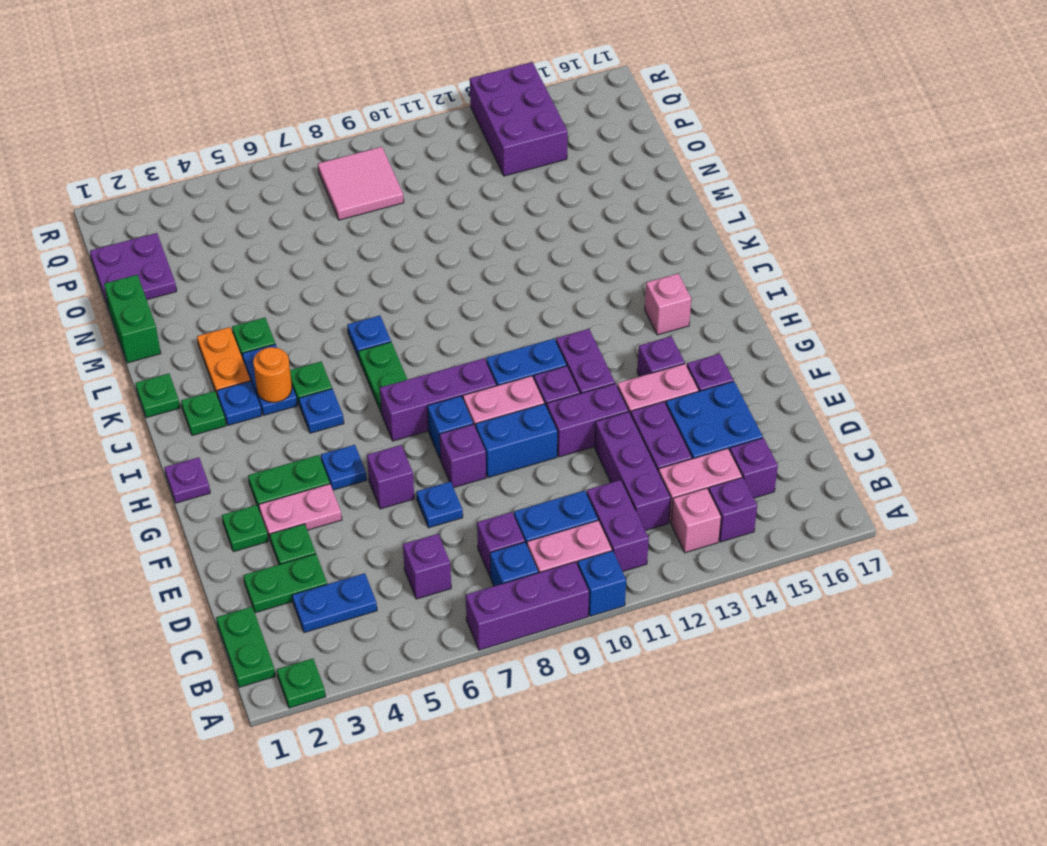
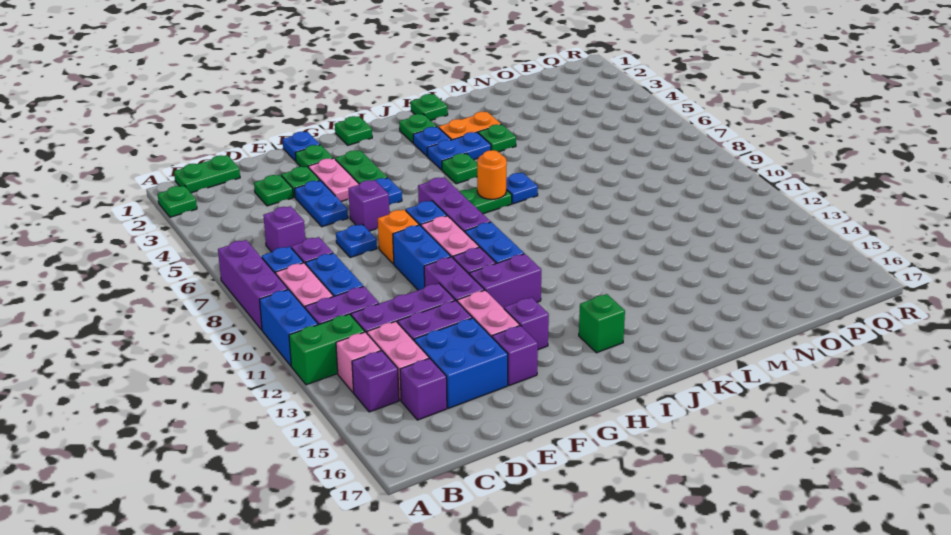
blue 1x1 brick [578,551,626,616] -> blue 1x2 brick [260,290,318,366]
blue 1x2 plate [292,573,377,633] -> blue 1x2 plate moved to [295,180,348,227]
green 1x2 plate [243,554,327,613] -> green 1x1 plate [254,175,293,206]
purple 1x1 brick [440,424,486,488] -> orange 1x1 brick [378,210,419,264]
purple 1x1 plate [164,457,210,503] -> green 1x1 plate [335,116,372,145]
blue 1x1 plate [299,389,344,433] -> blue 1x1 plate moved to [283,132,320,161]
pink 1x1 brick [645,274,691,335] -> green 1x1 brick [579,294,625,353]
orange 1x1 round brick [253,347,292,402] -> orange 1x1 round brick moved to [477,150,507,199]
green 1x2 brick [104,275,161,363] -> green 1x2 brick moved to [289,314,365,385]
purple 2x2 plate [90,233,177,309] -> none
pink 2x2 tile [318,147,404,220] -> none
purple 2x3 brick [470,62,568,176] -> none

